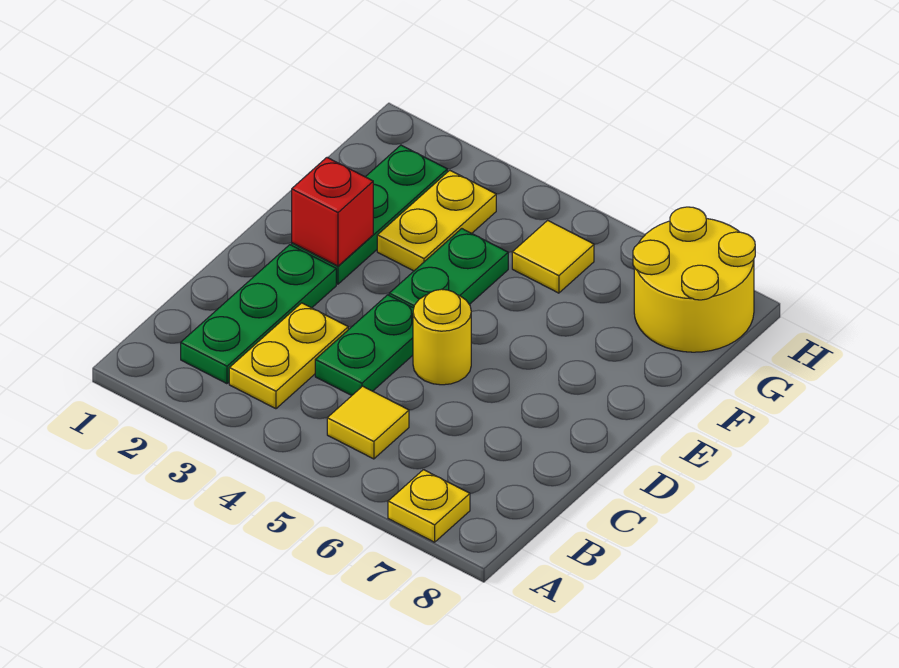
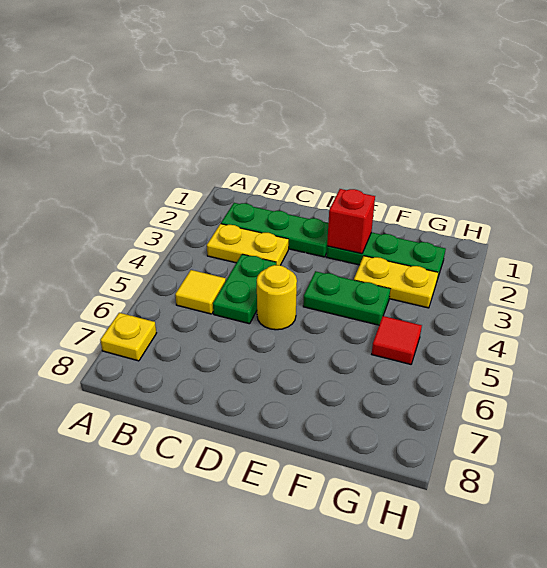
green 1x2 plate [315,295,414,395] -> green 1x2 plate turned to [213,254,276,324]
yellow 1x1 tile [512,220,594,293] -> red 1x1 tile [372,316,422,364]
yellow 2x2 round brick [633,207,755,352] -> none

